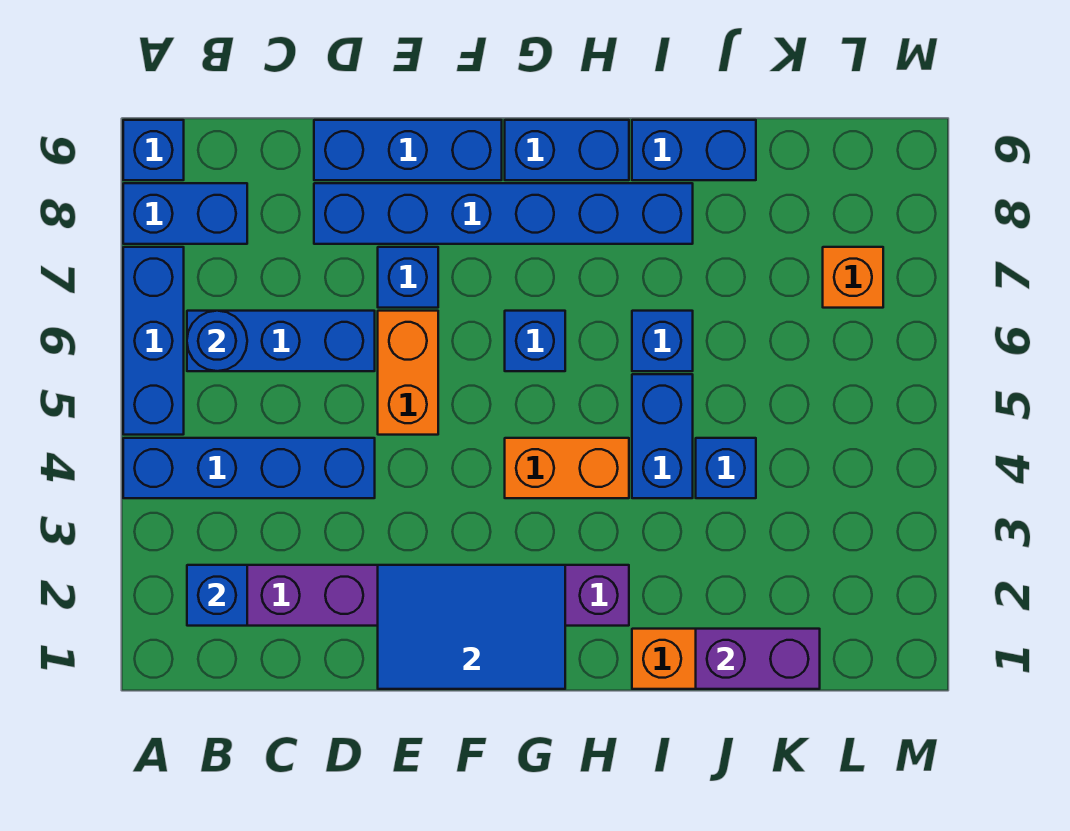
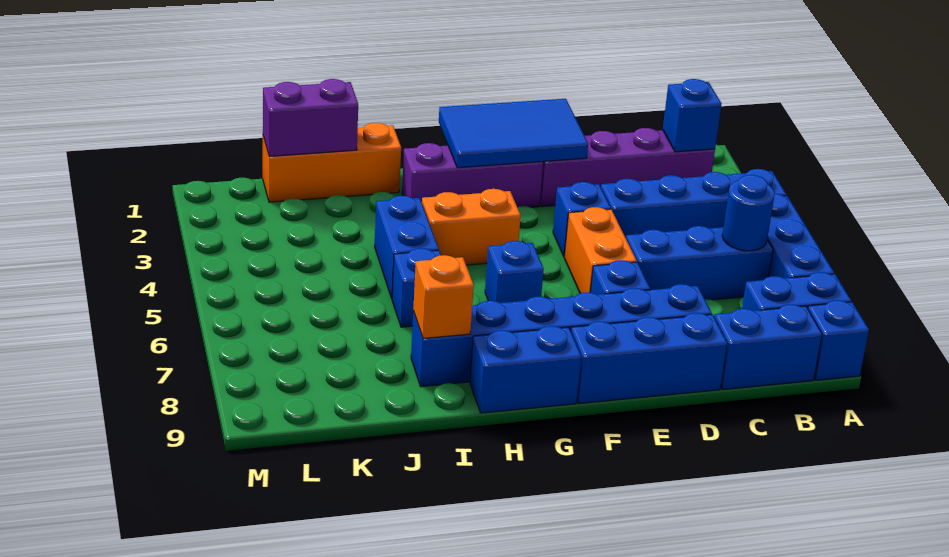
blue 1x2 brick [632,120,756,180] -> blue 1x2 brick moved to [714,305,822,390]
blue 1x1 brick [696,438,756,498] -> blue 1x1 brick moved to [553,182,611,256]
orange 1x1 brick [823,247,883,308] -> orange 1x1 brick moved to [413,255,474,338]

